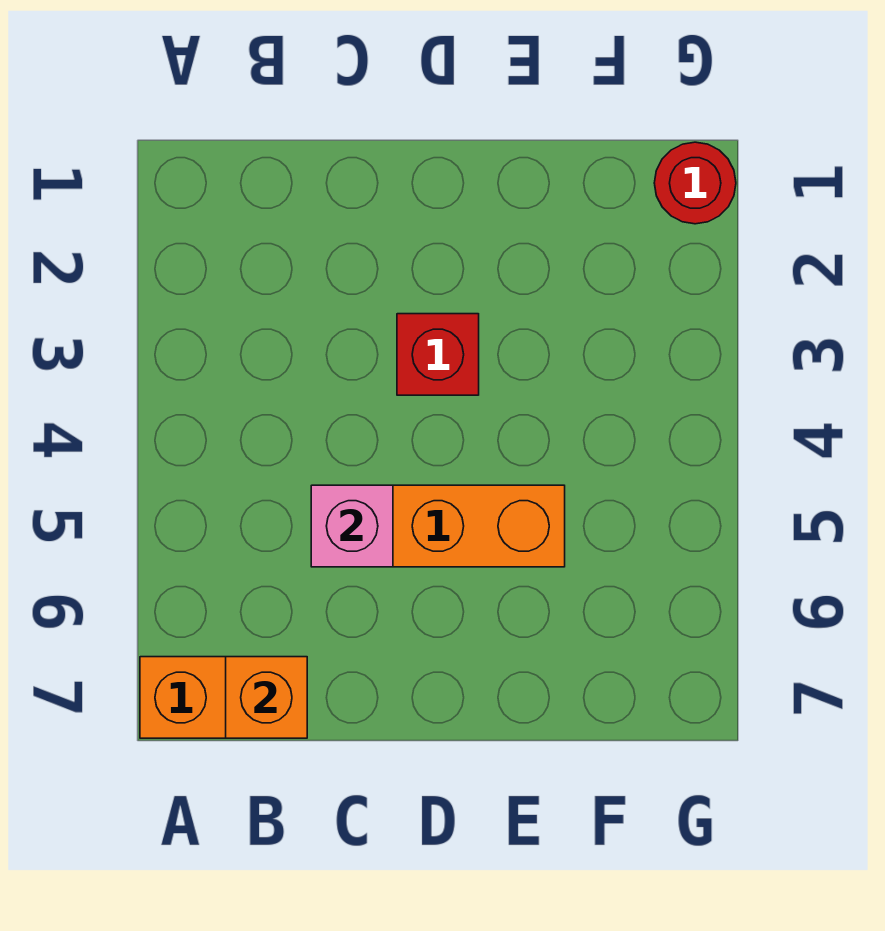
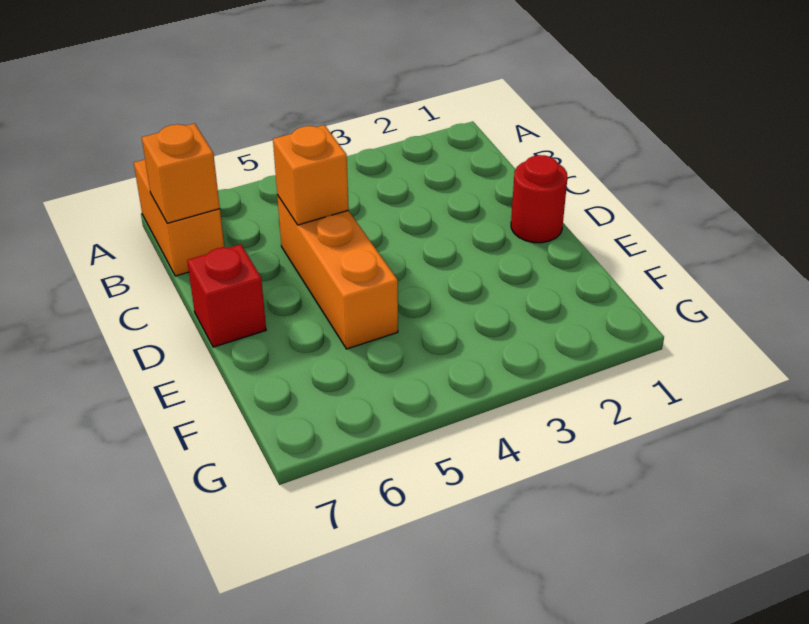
pink 1x1 brick [311,485,393,567] -> orange 1x1 brick [273,125,349,225]
red 1x1 brick [397,314,479,395] -> red 1x1 brick moved to [187,244,266,347]
red 1x1 round brick [654,142,736,224] -> red 1x1 round brick moved to [511,155,568,243]

